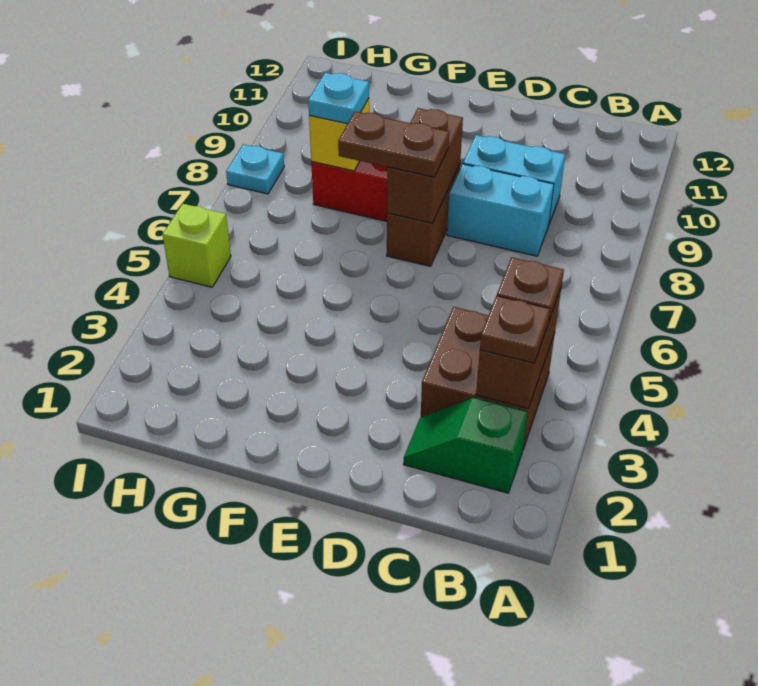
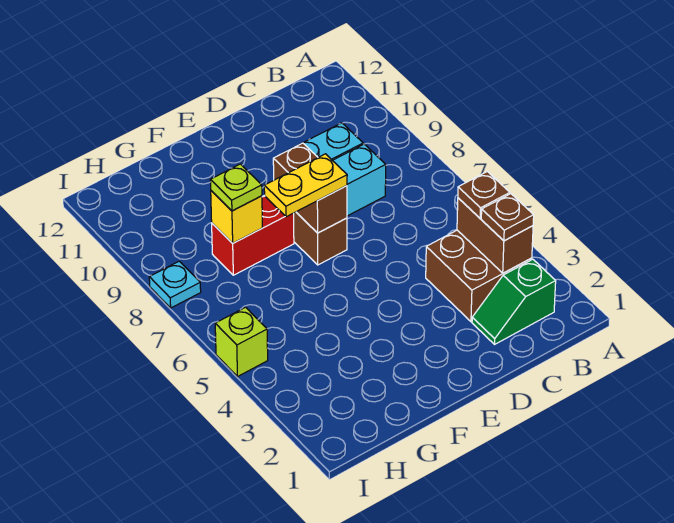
brown 1x2 plate [338,112,449,177] -> yellow 1x2 plate [264,154,347,217]
cyan 1x1 plate [308,73,369,124] -> lime 1x1 plate [210,164,262,211]

